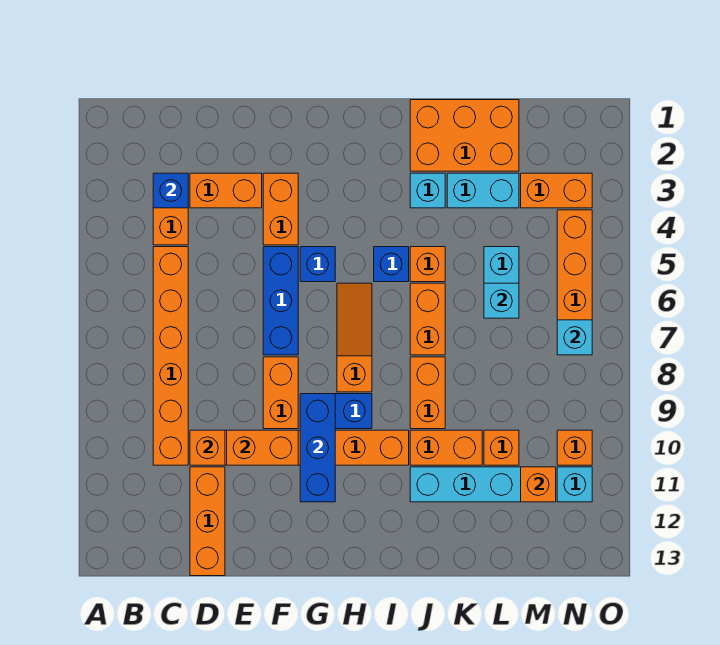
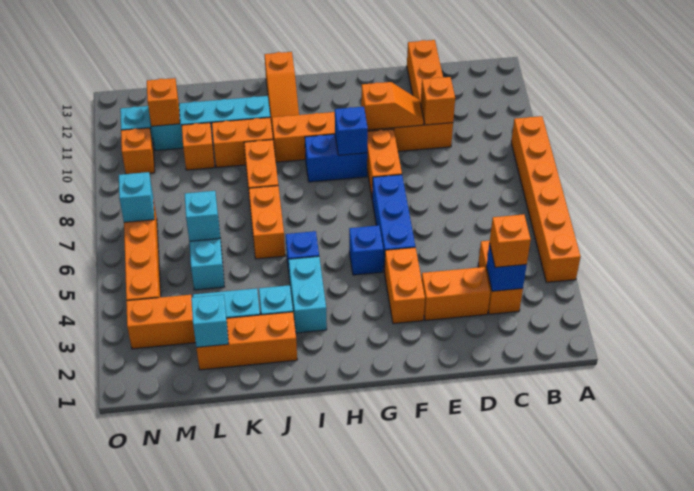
orange 1x6 brick [153,247,188,465] -> orange 1x6 brick moved to [511,116,581,282]
orange 1x2 brick [227,430,298,465] -> orange 1x2 slope [361,82,424,130]
blue 1x3 brick [300,394,335,502] -> blue 1x1 brick [335,107,368,155]
orange 1x3 slope [337,283,372,392] -> orange 1x3 slope moved to [265,52,299,134]
none -> cyan 1x2 brick [289,256,327,333]
orange 2x3 brick [410,100,519,171] -> orange 1x3 brick [196,312,297,370]
orange 1x1 brick [410,247,445,282] -> orange 1x1 brick moved to [490,214,531,267]
none -> cyan 1x1 brick [191,295,229,347]

